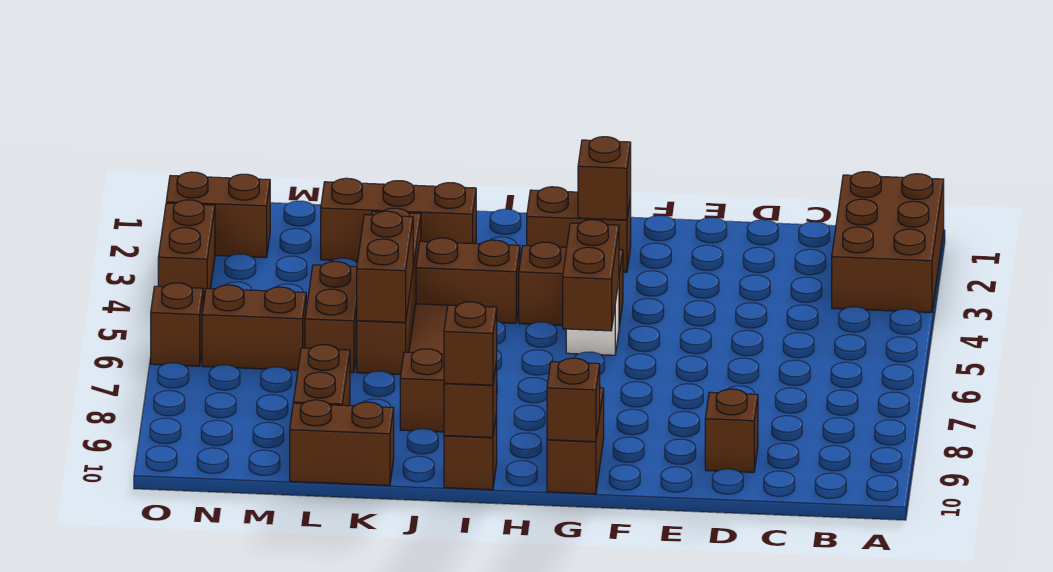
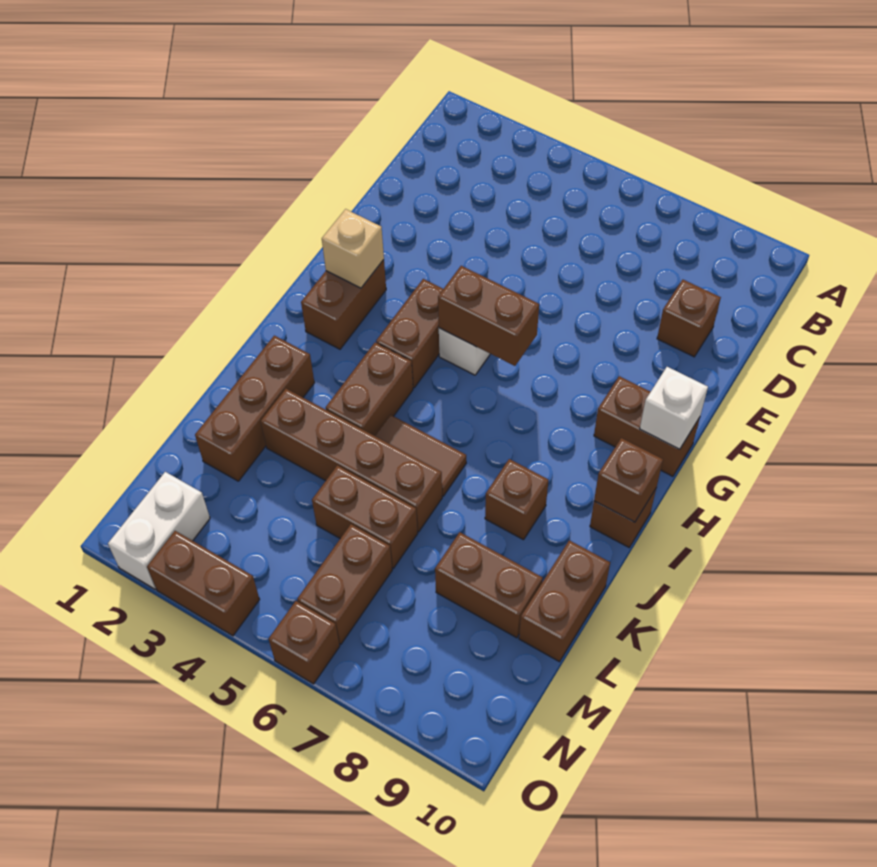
brown 2x3 brick [832,172,944,312] -> none
brown 1x1 brick [578,137,631,220] -> tan 1x1 brick [322,209,384,288]
brown 1x1 brick [547,358,600,442] -> white 1x1 brick [640,367,708,449]
brown 1x1 brick [444,302,497,385] -> none
brown 1x2 brick [357,211,413,322] -> none
brown 1x2 brick [166,172,270,258] -> white 1x2 brick [108,472,210,589]

